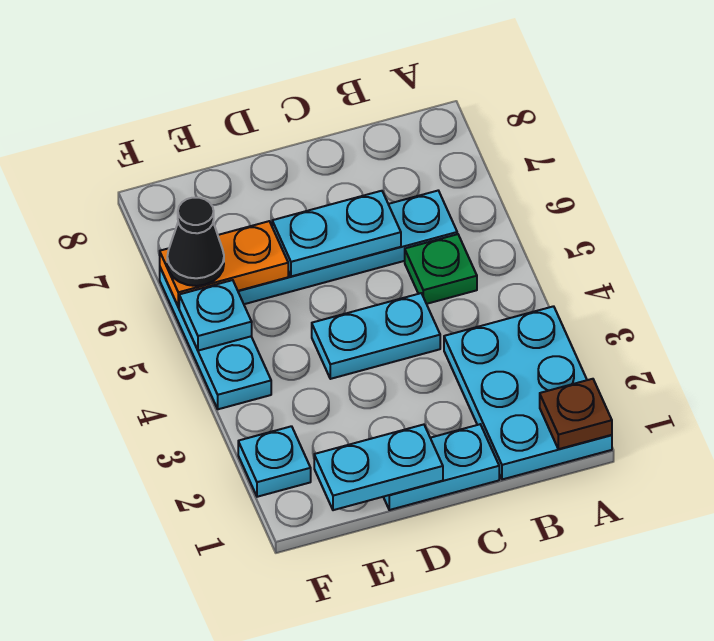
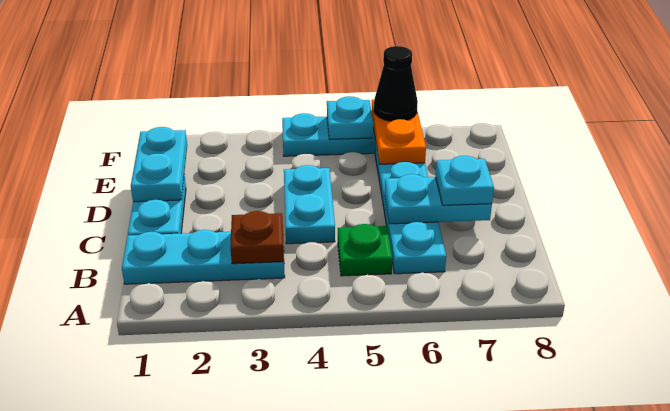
cyan 2x3 plate [444,306,612,479] -> cyan 1x3 plate [122,230,285,284]
brown 1x1 plate [540,379,612,449] -> brown 1x1 plate moved to [230,211,284,264]
cyan 1x2 plate [272,191,401,276] -> cyan 1x2 plate turned to [385,174,492,224]
cyan 1x1 plate [238,426,311,497] -> cyan 1x1 plate moved to [436,156,494,205]

